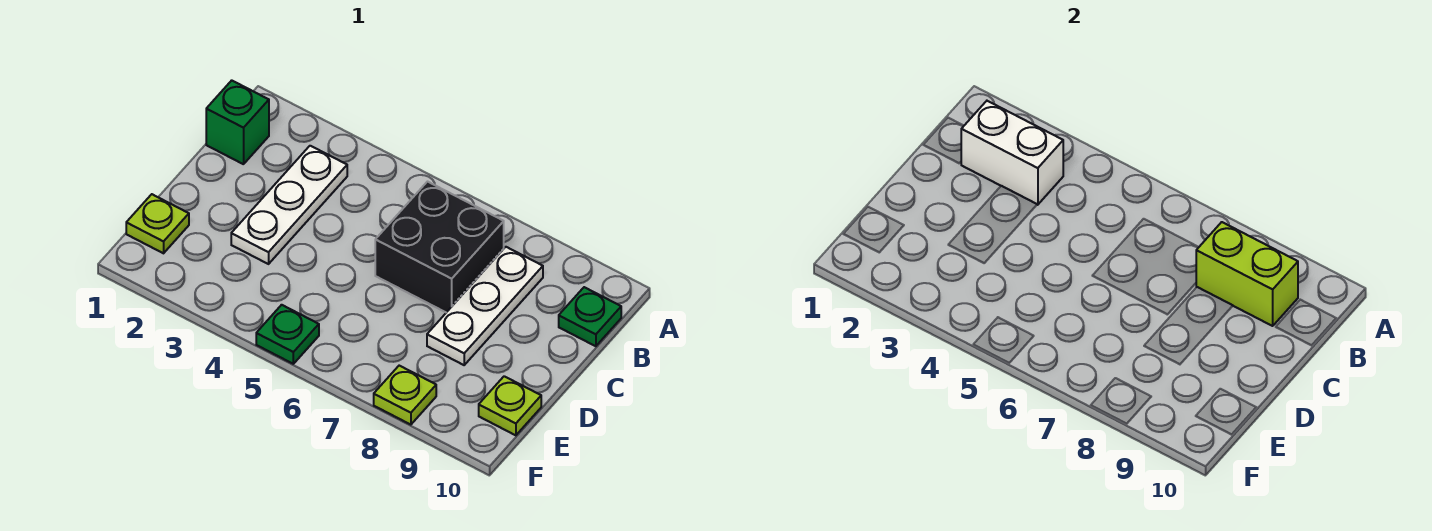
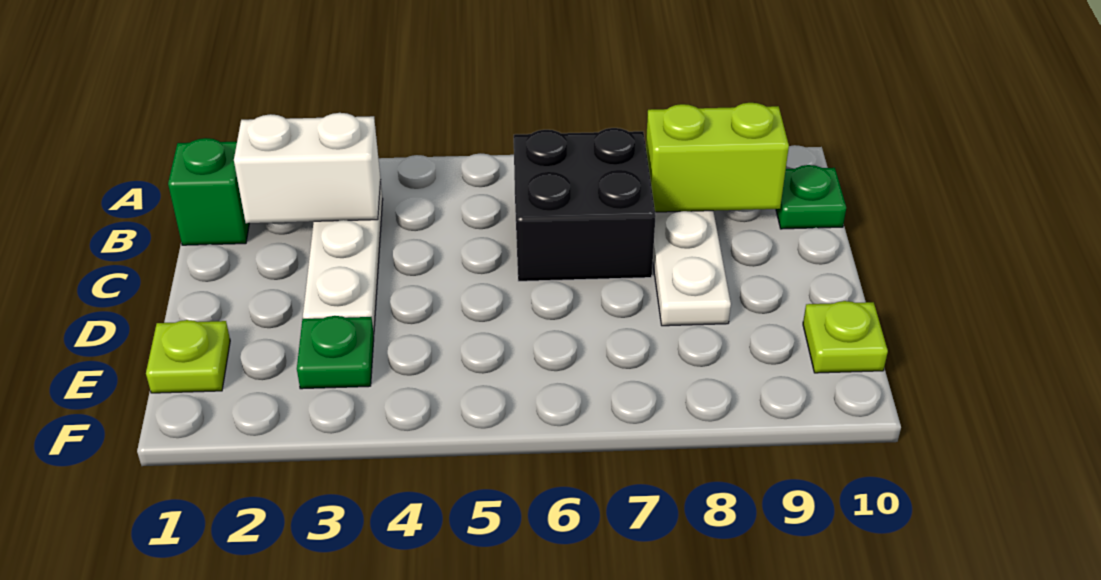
green 1x1 plate [256,305,319,364] -> green 1x1 plate moved to [297,316,374,389]
lime 1x1 plate [374,366,436,425] -> none

